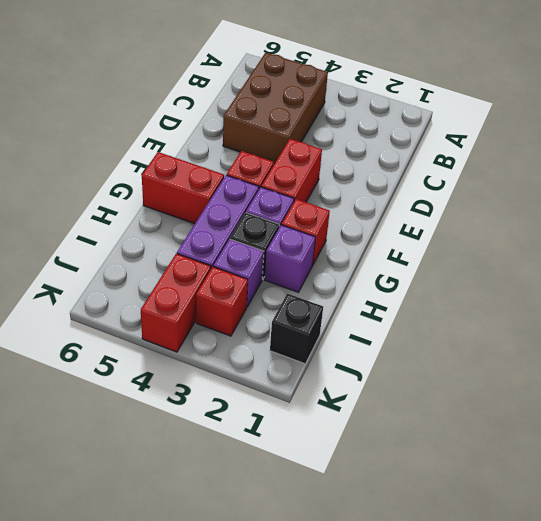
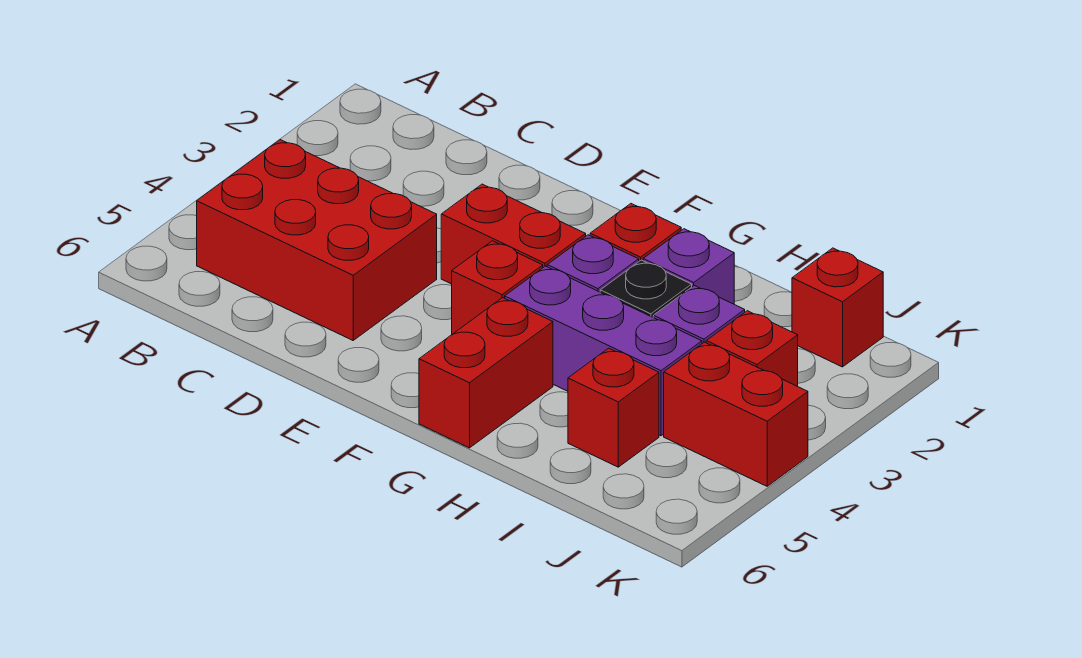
brown 2x3 brick [223,53,328,164] -> red 2x3 brick [197,140,437,340]
none -> red 1x1 brick [568,348,659,467]
black 1x1 brick [270,293,323,364] -> red 1x1 brick [792,248,883,367]

